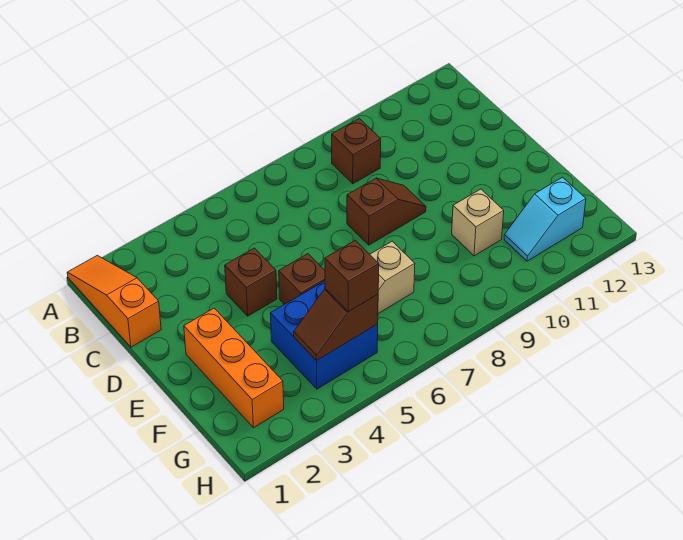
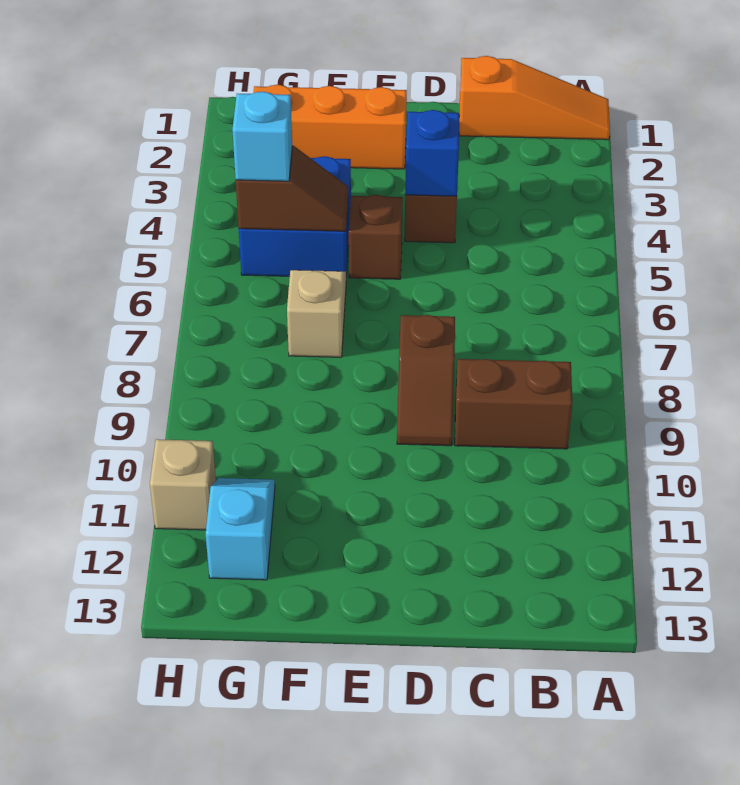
brown 1x1 brick [332,119,381,184] -> brown 1x2 brick [455,359,572,449]
none -> blue 1x1 brick [405,110,459,196]
tan 1x1 brick [452,189,504,256] -> tan 1x1 brick moved to [150,439,216,530]
brown 1x2 slope [294,289,378,361] -> brown 1x2 slope turned to [236,146,348,231]
brown 1x1 brick [325,240,379,312] -> cyan 1x1 brick [233,91,292,181]

